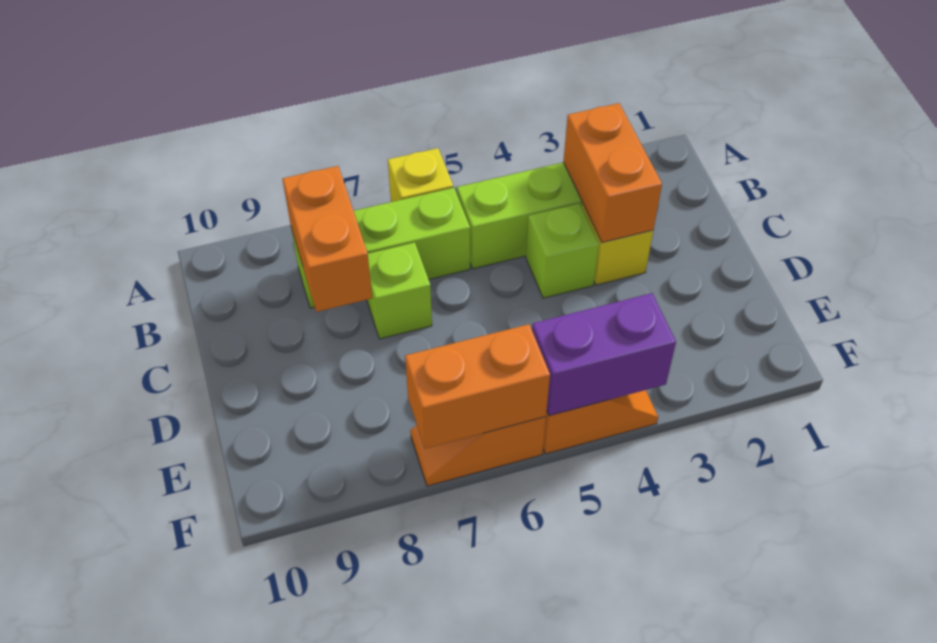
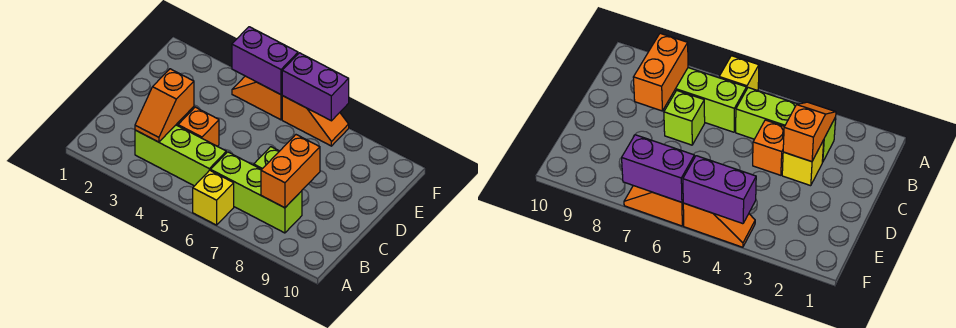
orange 1x2 brick [563,103,662,242] -> orange 1x2 slope [135,69,194,142]
lime 1x1 brick [526,203,599,298] -> orange 1x1 brick [178,107,219,146]
orange 1x2 brick [405,324,550,449] -> purple 1x2 brick [282,53,349,121]

